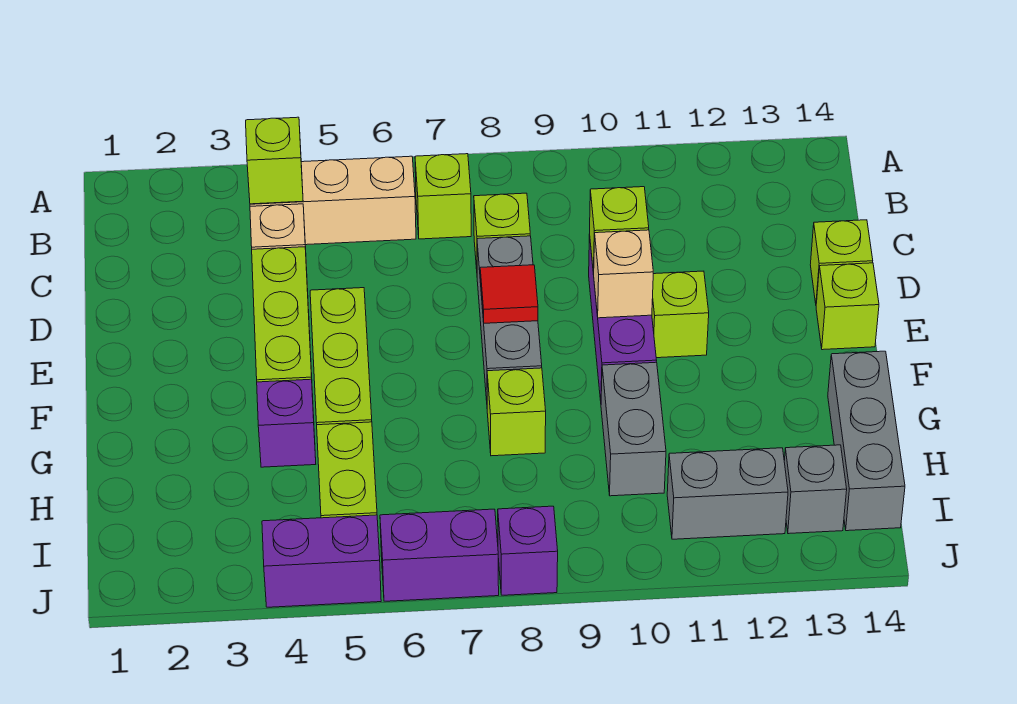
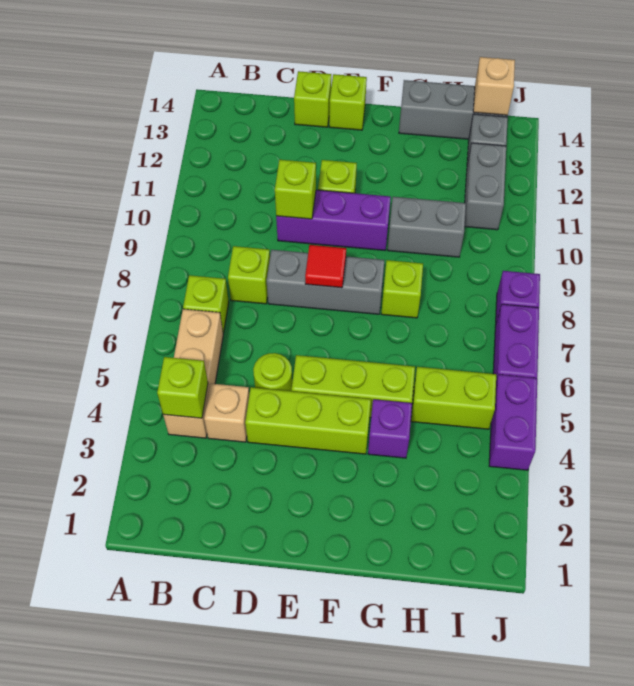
none -> lime 1x1 round brick [253,353,292,391]
tan 1x1 brick [593,230,653,318] -> tan 1x1 brick moved to [473,57,515,115]

